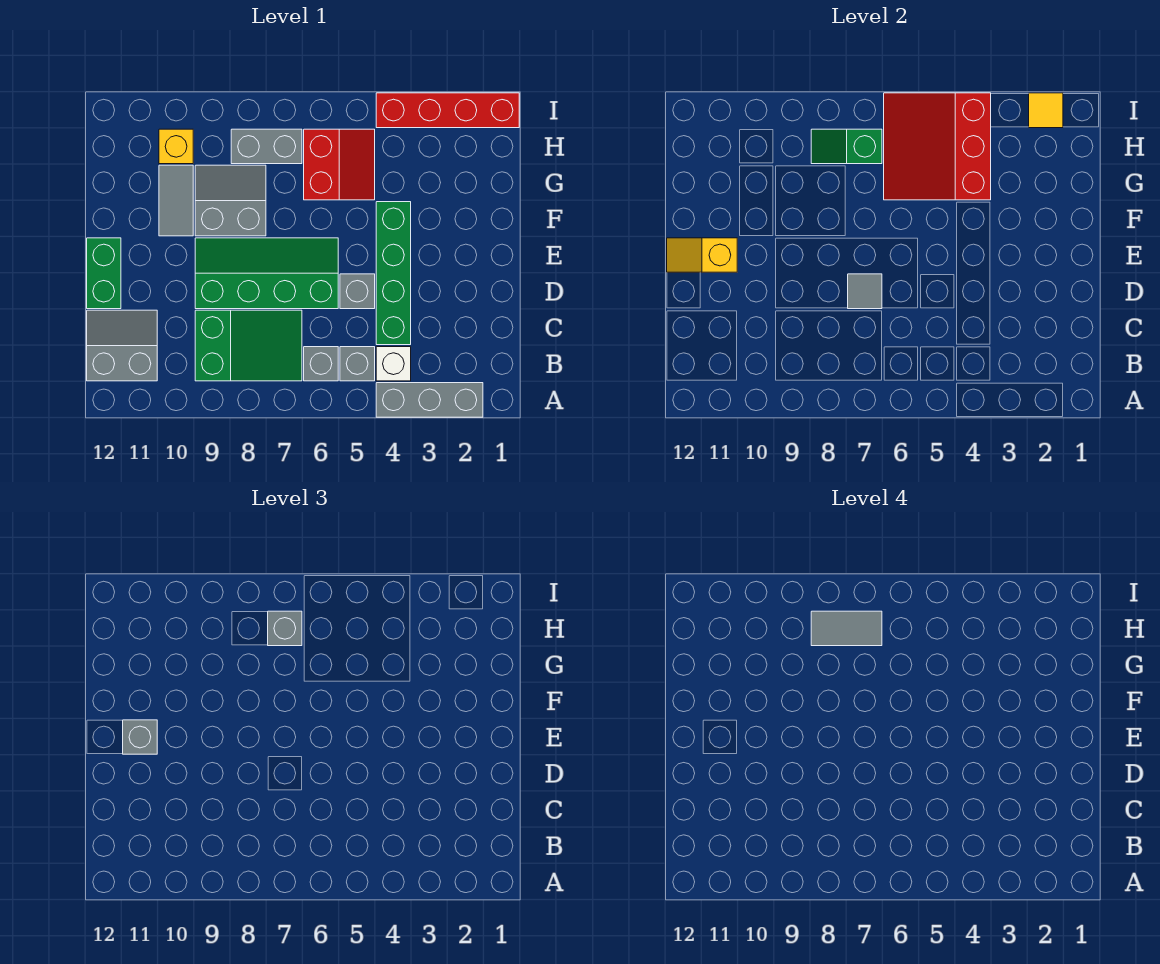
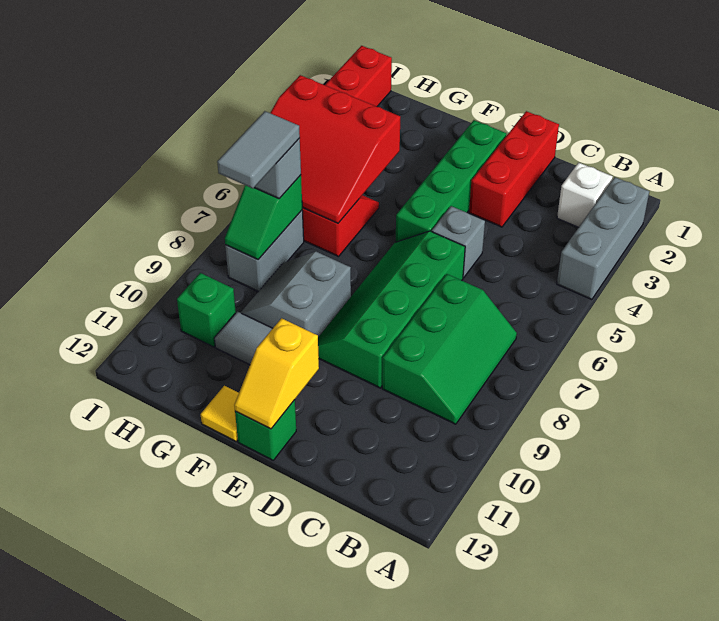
white 1x1 brick [376,347,411,381] -> white 1x1 brick moved to [557,163,613,227]
grey 1x1 brick [340,347,375,381] -> none
grey 1x1 brick [304,347,338,381] -> none
green 2x3 slope [195,310,302,381] -> green 2x3 slope turned to [382,274,517,424]
grey 2x2 slope [87,310,157,381] -> none
green 1x4 brick [376,202,411,345] -> green 1x4 brick turned to [396,120,506,242]
none -> red 1x3 brick [469,111,559,227]
grey 1x1 tile [848,274,882,309] -> none
green 1x2 brick [87,238,121,309] -> green 1x1 brick [235,400,296,460]
grey 1x1 brick [123,720,157,754] -> none
yellow 1x1 brick [159,129,193,164] -> green 1x1 brick [177,273,236,347]
yellow 1x1 tile [1029,93,1063,128] -> yellow 1x1 tile moved to [201,386,239,441]

